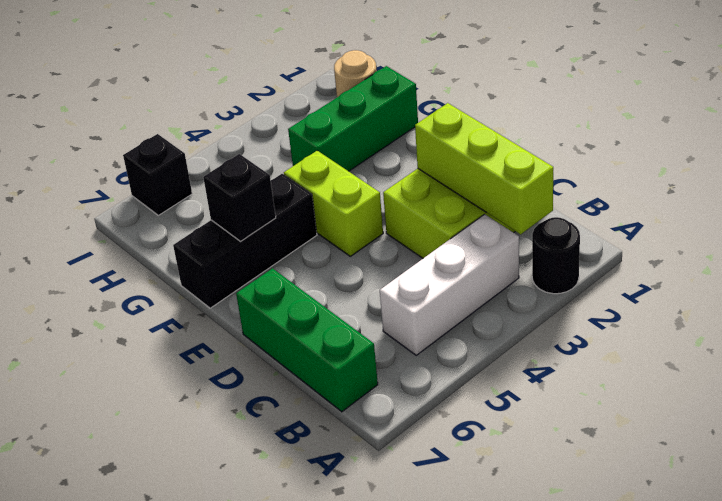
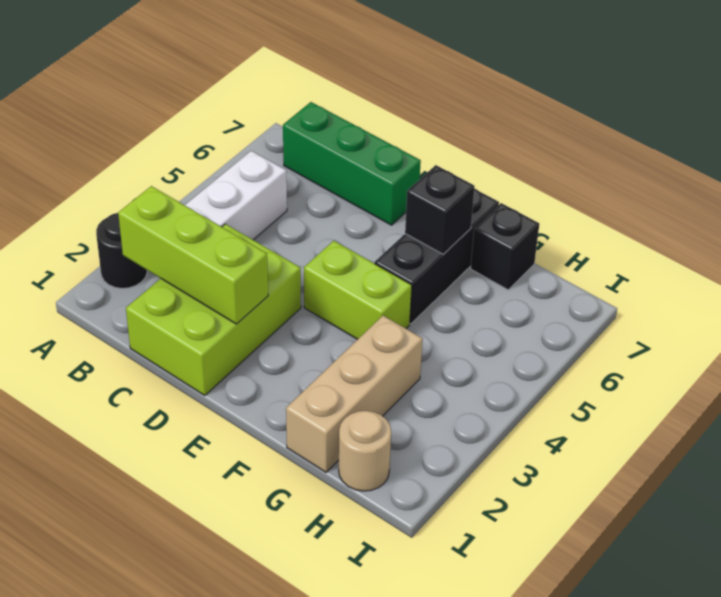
green 1x3 brick [288,66,418,171] -> tan 1x3 brick [286,316,423,472]
black 1x1 brick [123,134,192,215] -> black 1x1 brick moved to [471,203,539,290]

